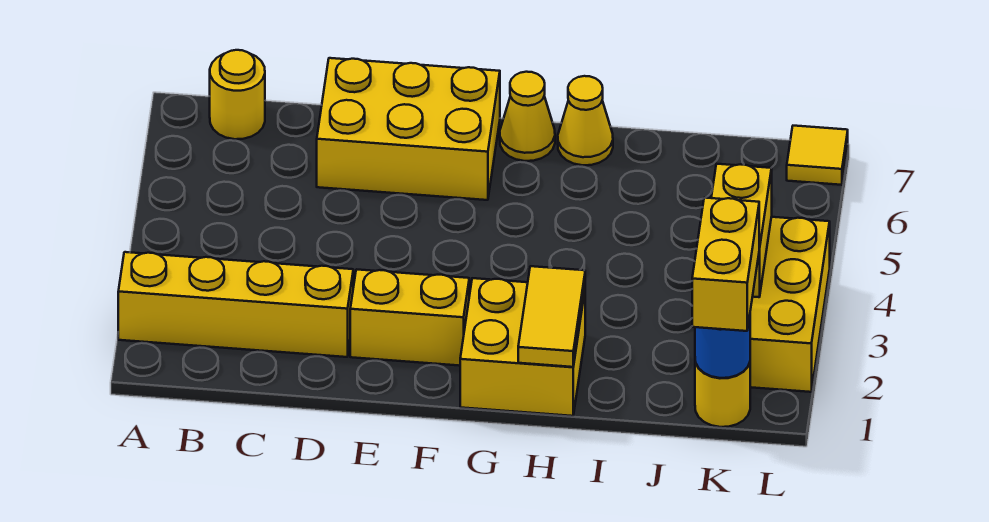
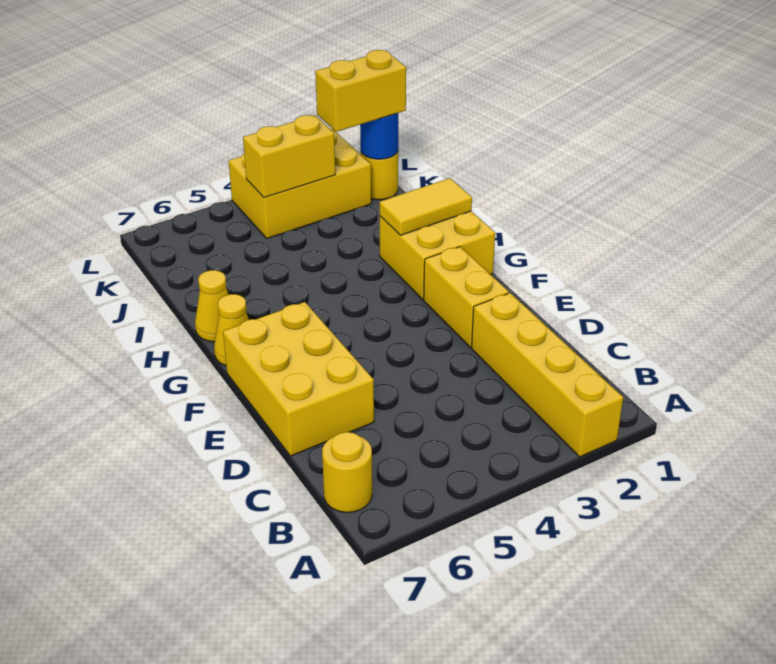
yellow 1x1 tile [787,126,848,185] -> none

